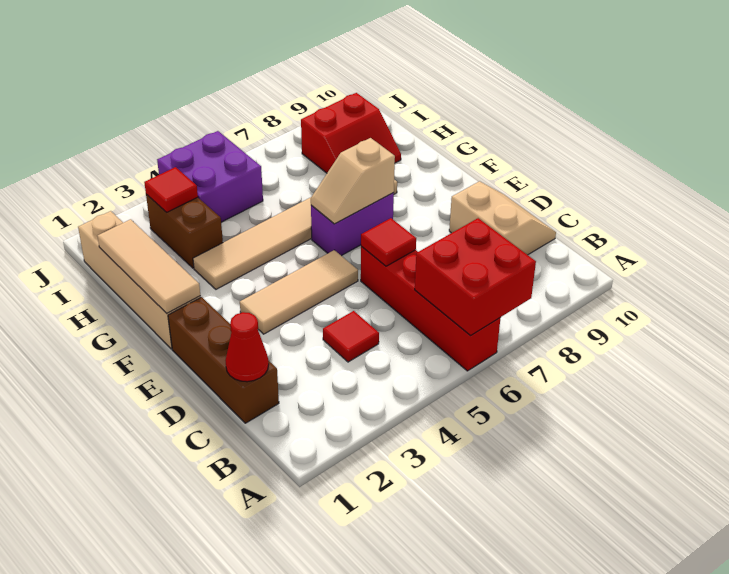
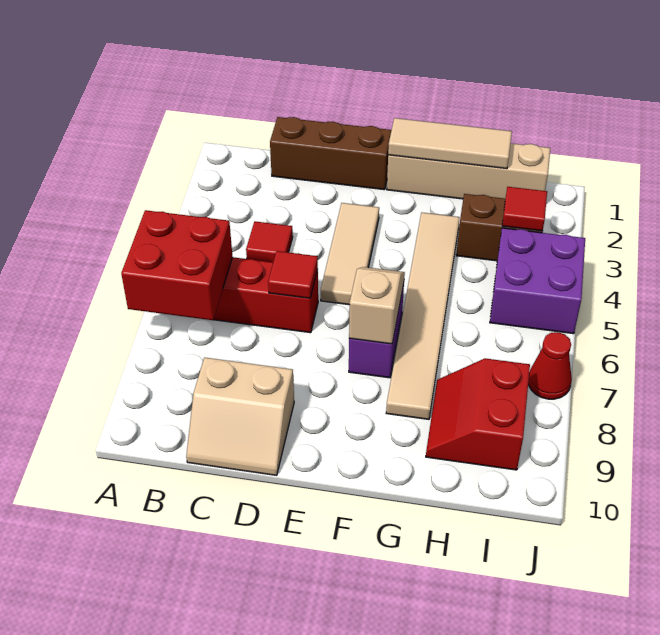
red 1x1 cone [225,312,269,382] -> red 1x1 cone moved to [528,332,572,399]

